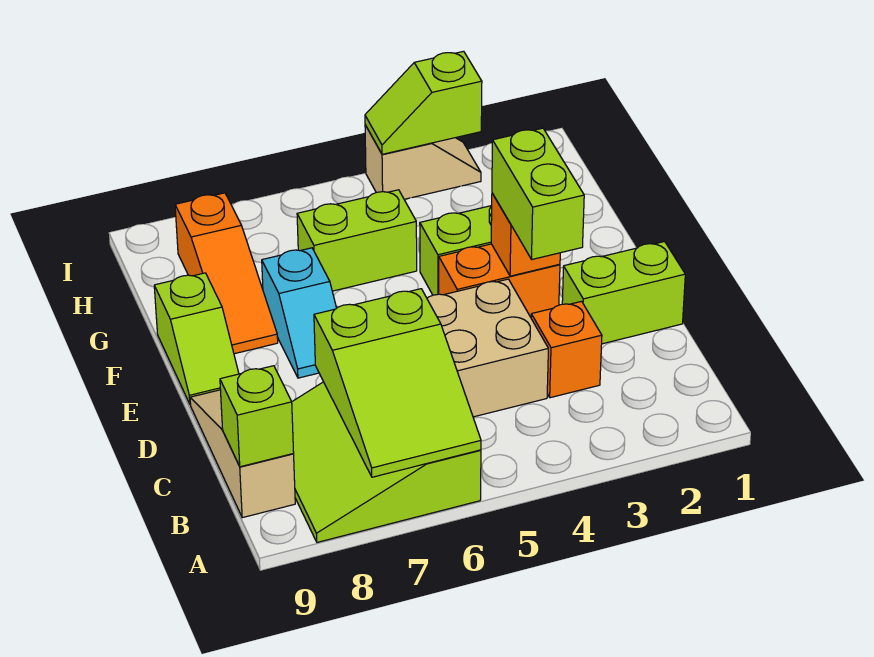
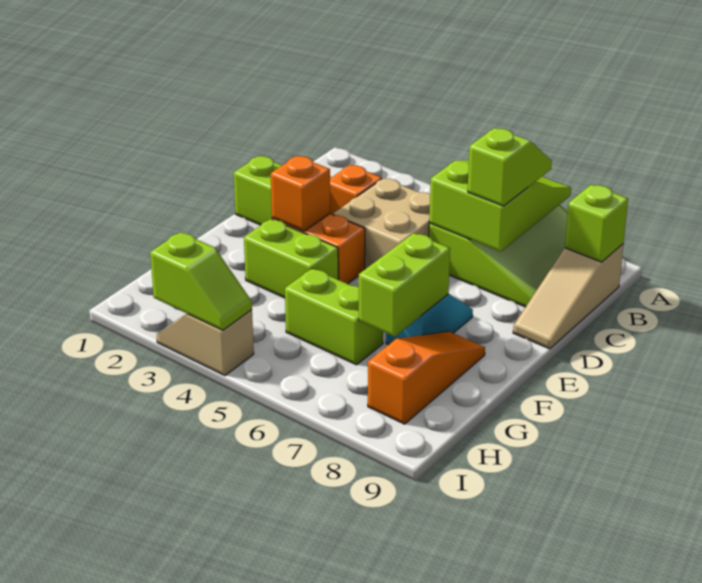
lime 1x2 brick [492,128,584,259] -> lime 1x2 brick moved to [359,233,450,337]
lime 1x2 slope [154,273,239,404] -> lime 1x2 slope moved to [468,128,552,206]

